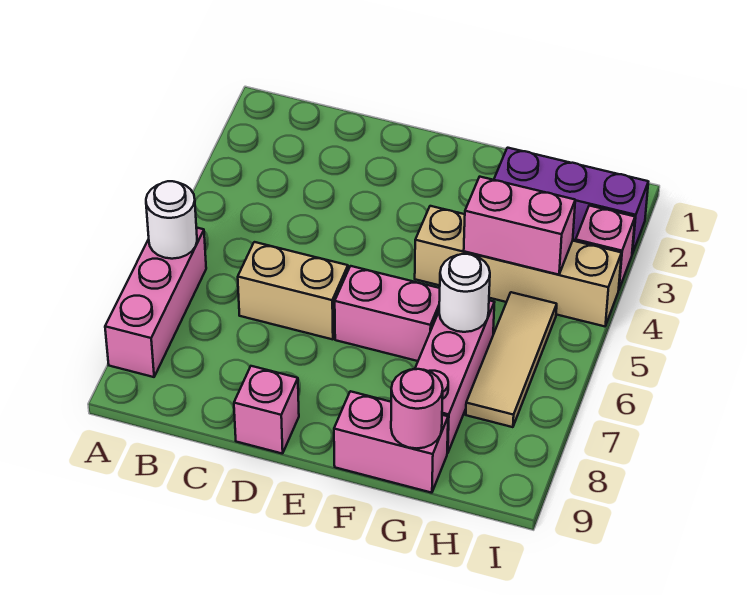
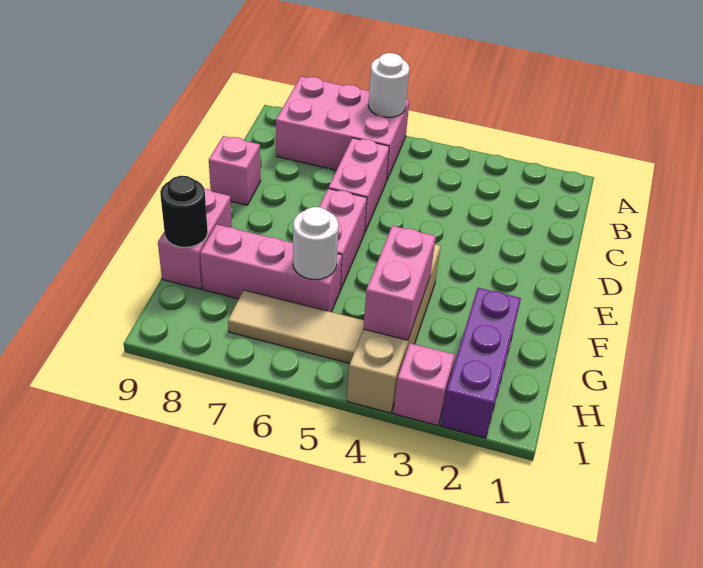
pink 1x3 brick [105,228,206,377] -> pink 2x3 brick [276,77,409,181]
tan 1x2 brick [238,242,348,339] -> pink 1x2 brick [328,138,389,233]
pink 1x1 round brick [391,369,443,448] -> black 1x1 round brick [160,176,208,247]

